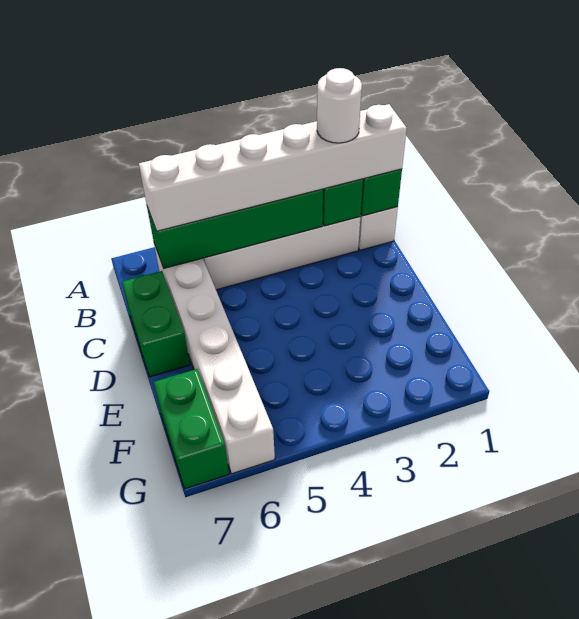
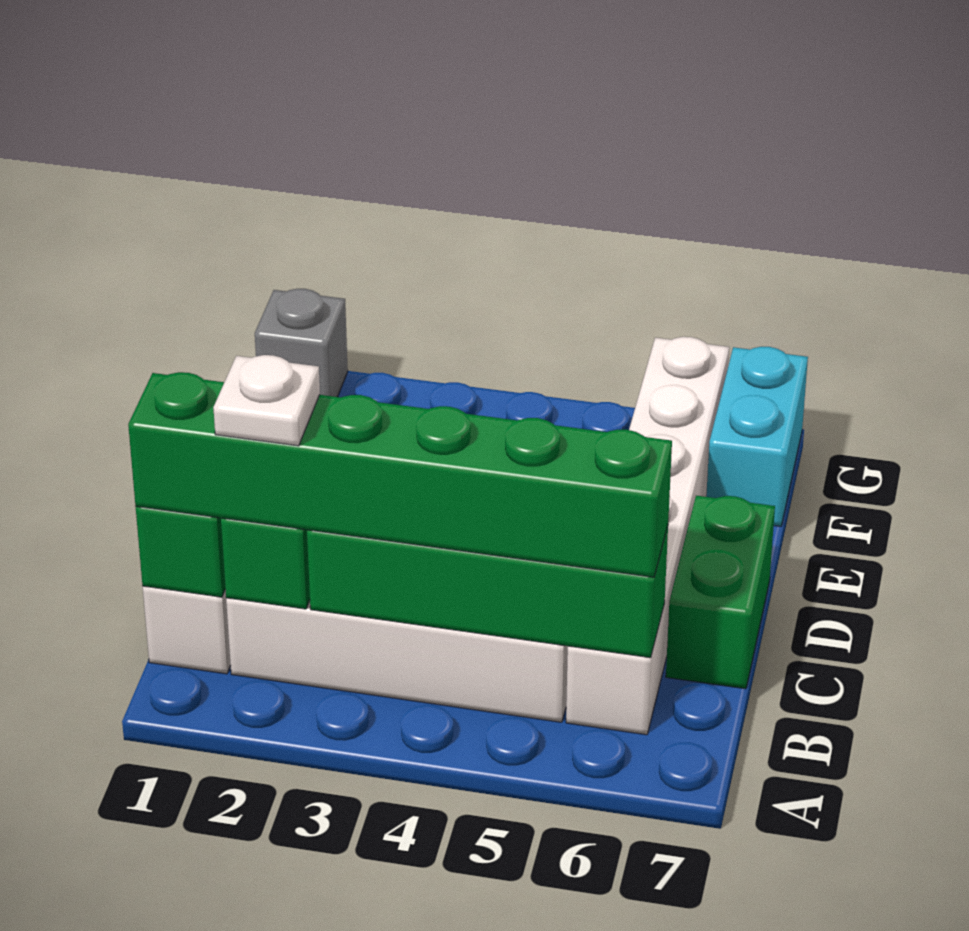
white 1x6 brick [139,104,407,231] -> green 1x6 brick [128,372,672,577]
white 1x1 round brick [317,68,362,143] -> white 1x1 plate [213,355,320,446]
green 1x2 brick [154,369,229,489] -> cyan 1x2 brick [706,347,808,526]
none -> grey 1x1 brick [255,289,348,397]

